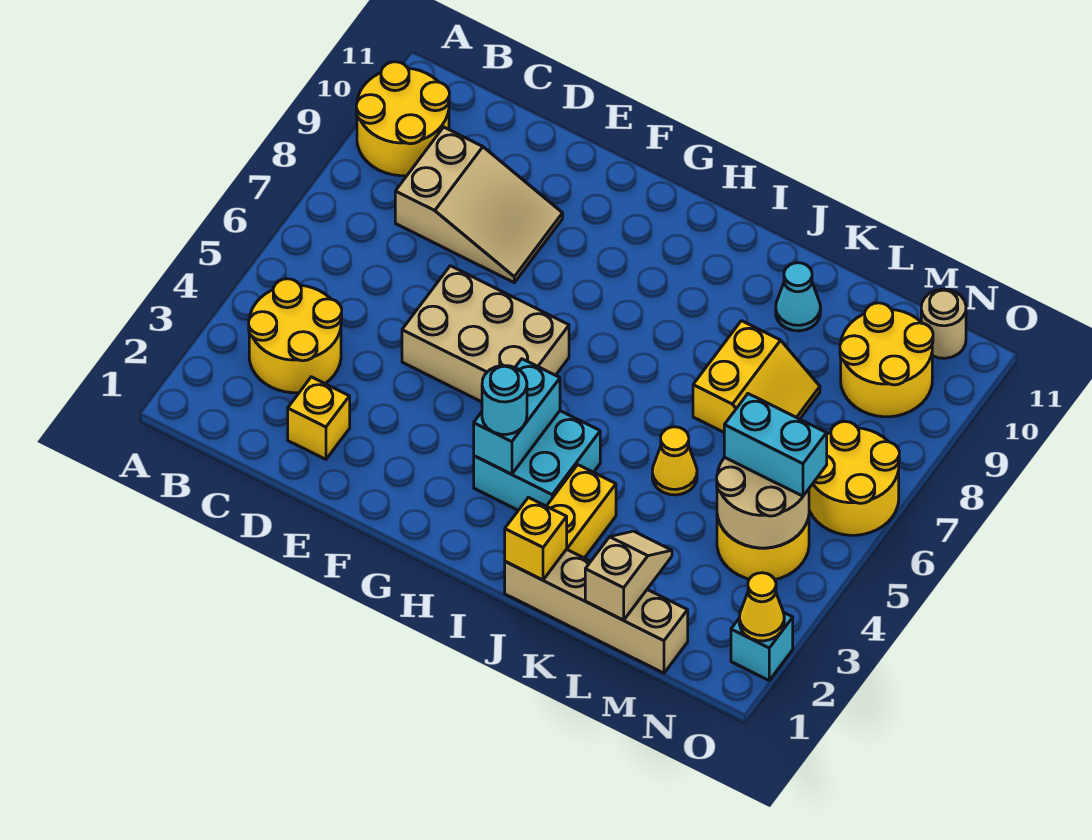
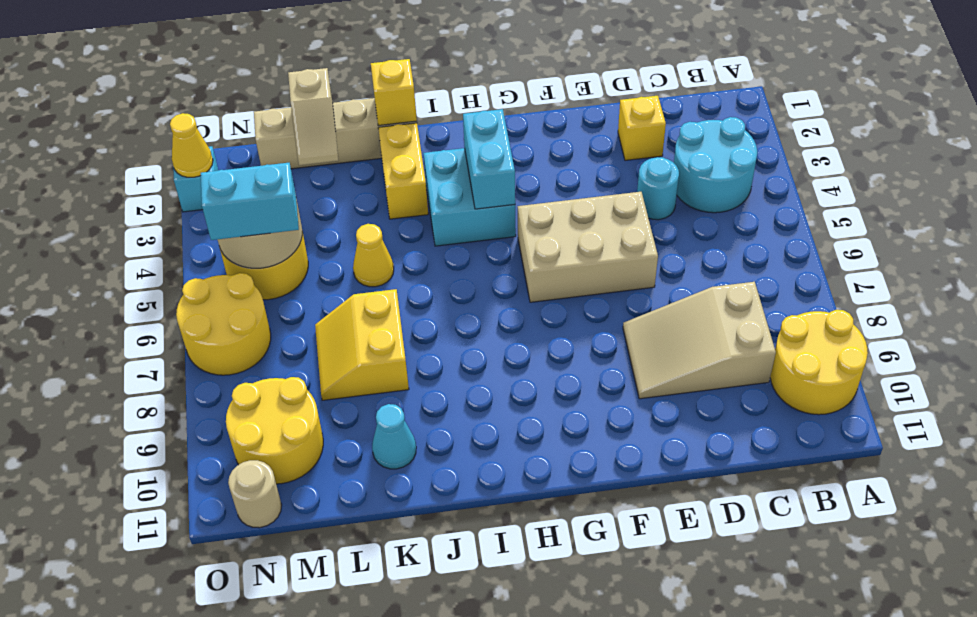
yellow 2x2 round brick [249,279,342,393] -> cyan 2x2 round brick [674,117,757,213]
cyan 1x1 round brick [482,365,527,435] -> cyan 1x1 round brick moved to [637,157,679,220]

